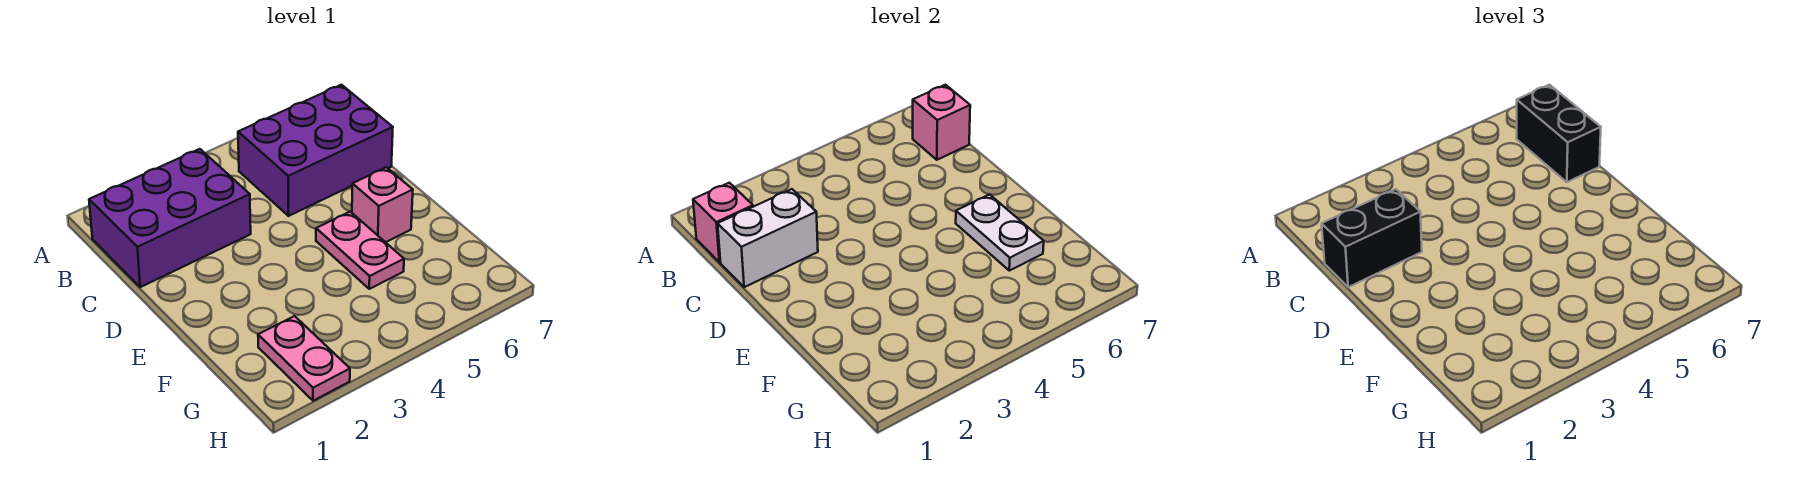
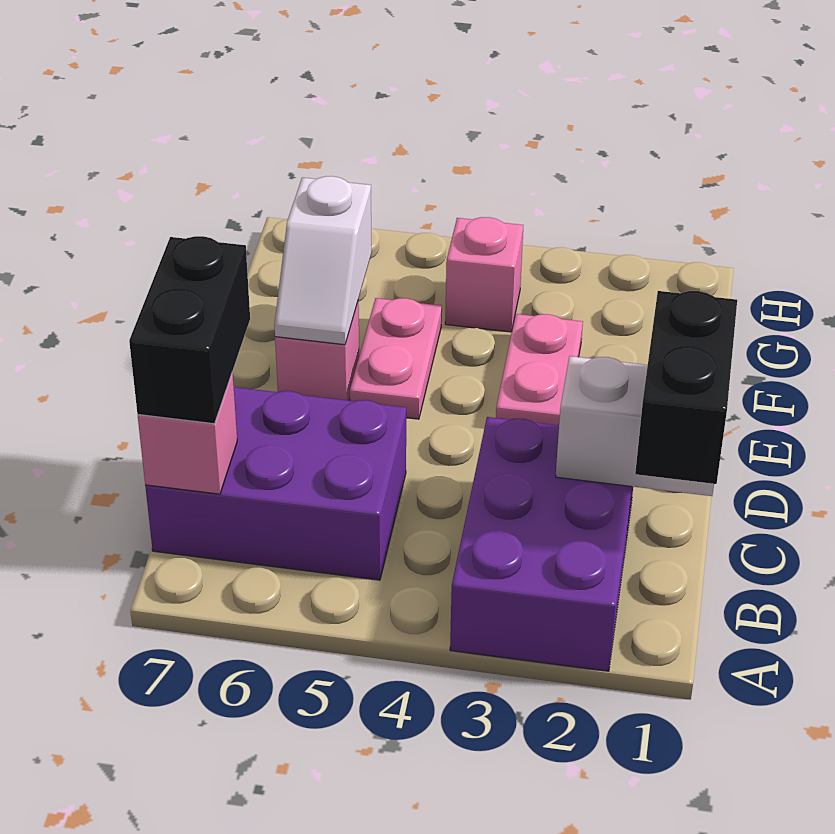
purple 2x3 brick [89,149,251,287] -> purple 2x3 brick turned to [450,417,633,671]
pink 1x1 brick [693,183,753,262] -> pink 1x1 brick moved to [445,217,523,332]
black 1x2 brick [1322,189,1422,287] -> black 1x2 brick turned to [635,291,737,484]
white 1x2 plate [956,194,1044,271] -> white 1x2 slope [274,176,372,345]
pink 1x2 plate [258,316,350,401] -> pink 1x2 plate moved to [496,314,583,425]

